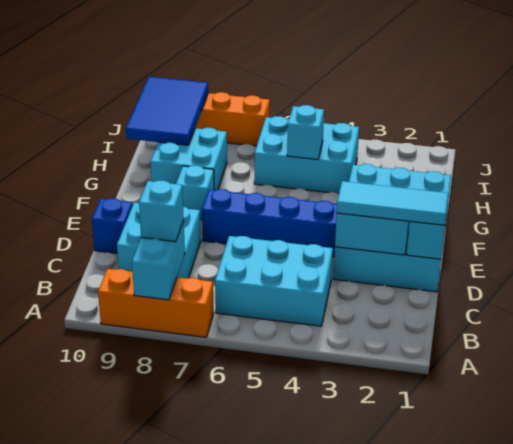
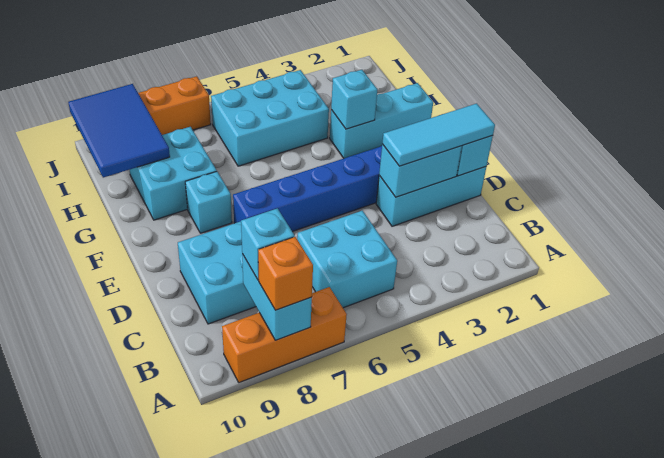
none -> orange 1x1 brick [258,237,313,310]
cyan 2x3 brick [215,236,333,326] -> cyan 2x2 brick [297,211,397,308]
blue 1x1 brick [92,198,133,253] -> none
cyan 1x1 brick [287,105,324,160] -> cyan 1x1 brick moved to [331,70,378,129]

